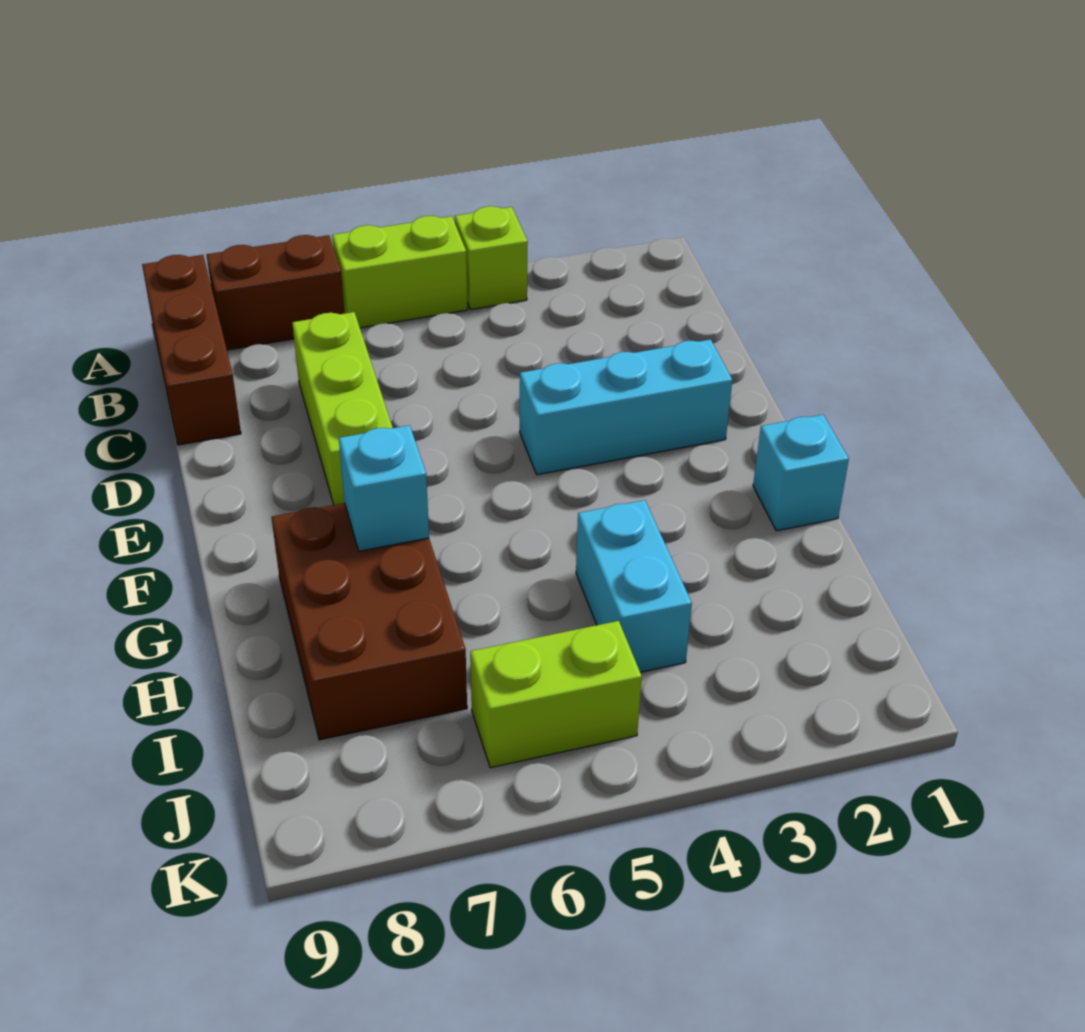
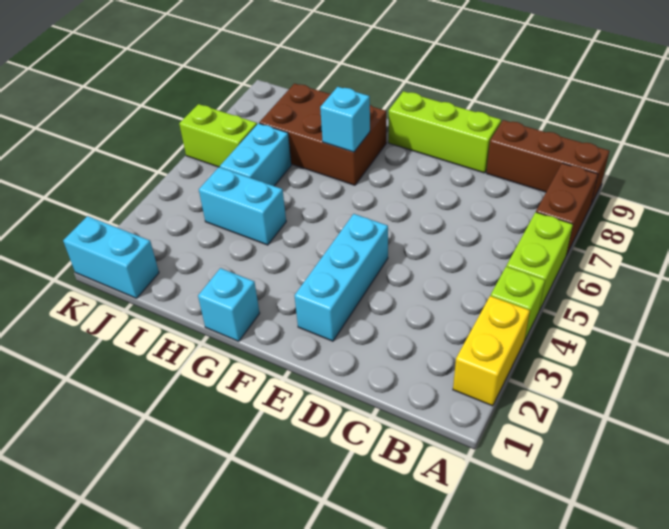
none -> yellow 1x2 brick [453,296,530,406]
lime 1x3 brick [292,312,393,505] -> lime 1x3 brick moved to [388,91,501,173]
none -> cyan 1x2 brick [220,123,291,186]
none -> cyan 1x2 brick [63,216,159,298]
lime 1x2 brick [470,621,642,768] -> lime 1x2 brick turned to [179,104,257,167]

